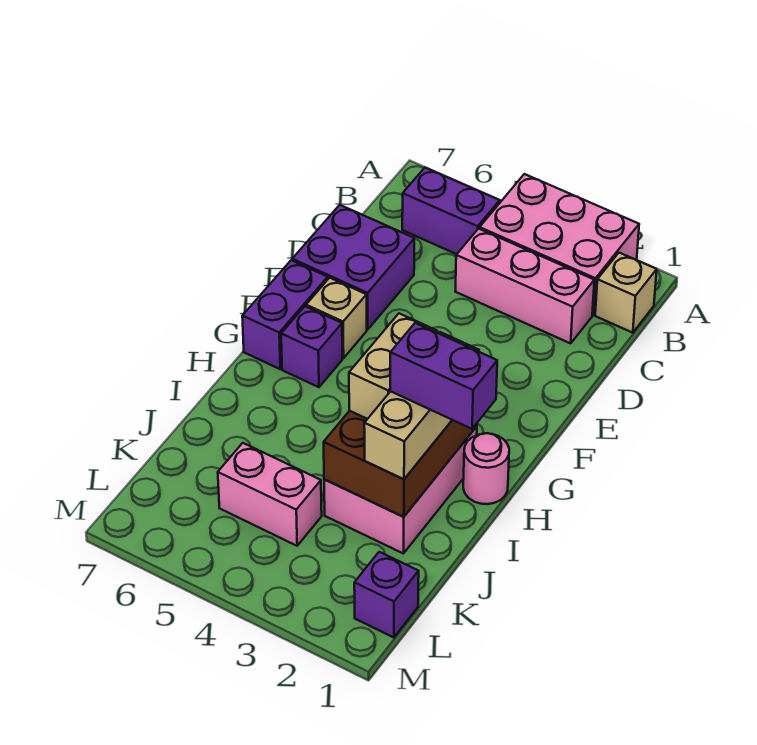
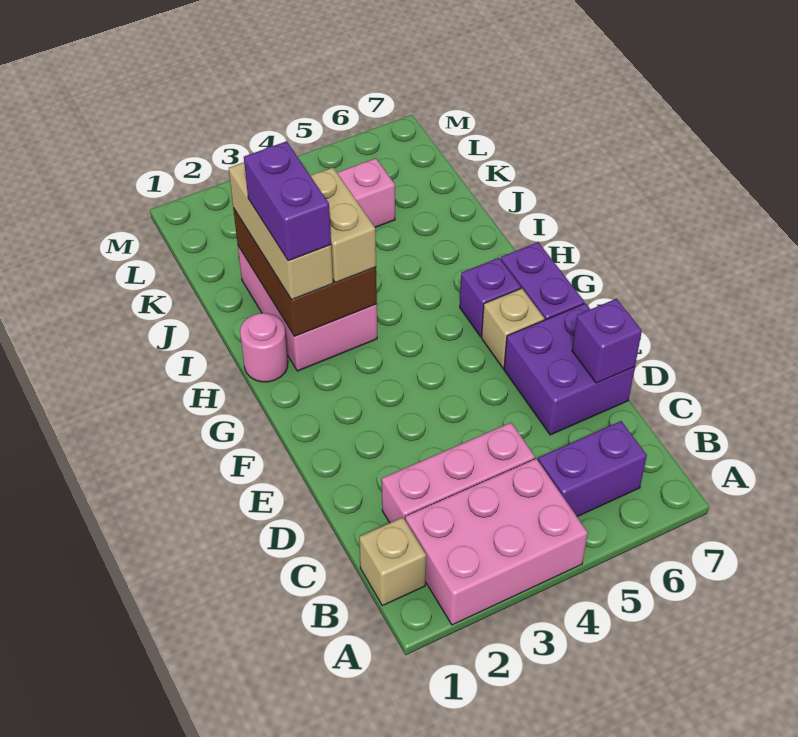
purple 1x2 brick [390,323,497,429] -> purple 1x2 brick turned to [244,141,331,261]
purple 1x1 brick [354,552,419,637] -> purple 1x1 brick moved to [572,299,642,383]

